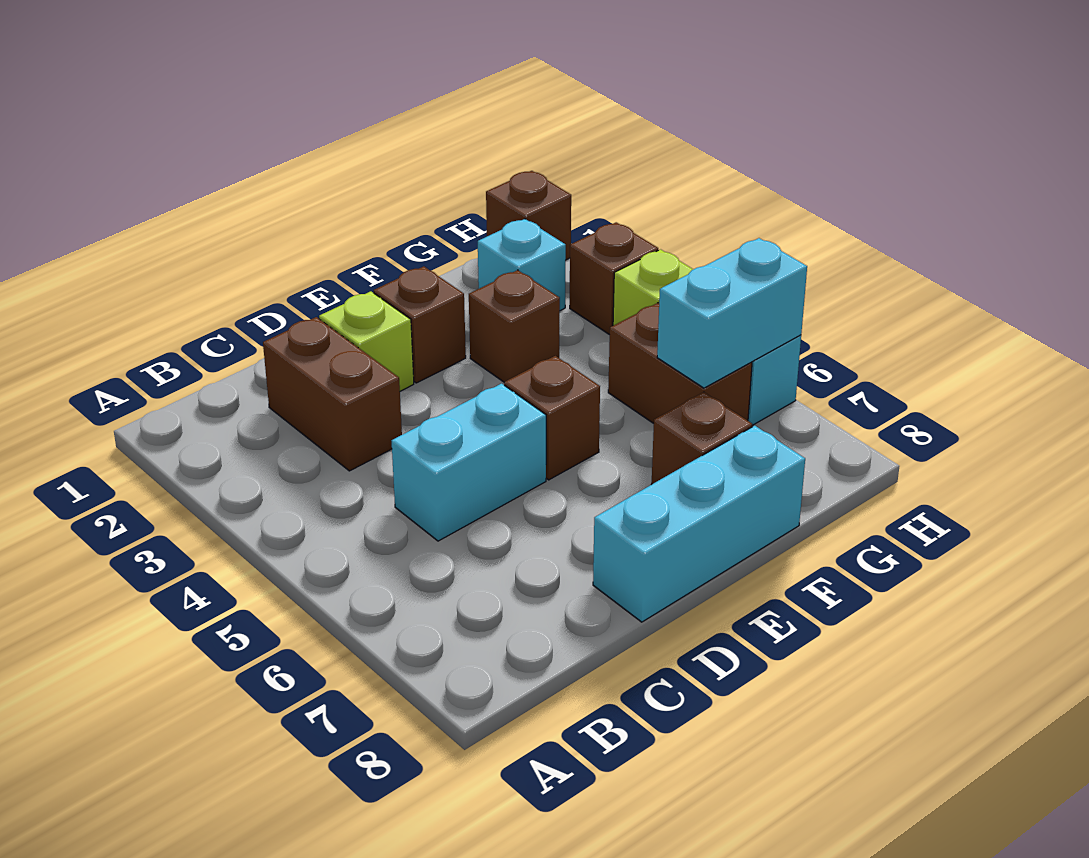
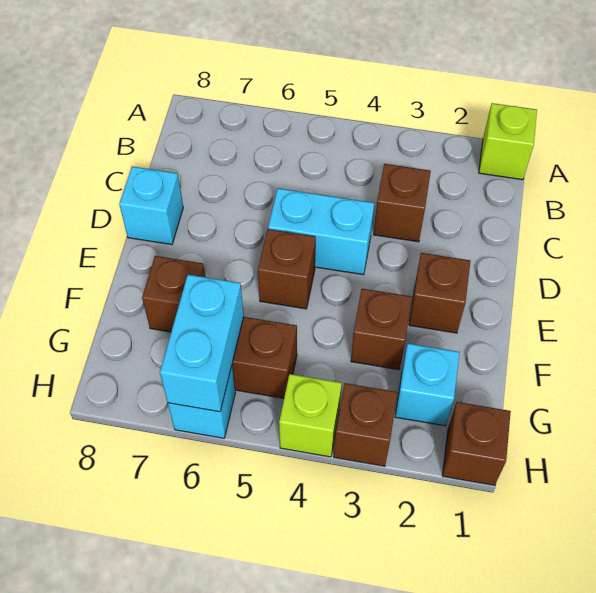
brown 1x2 brick [263,317,402,471] -> brown 1x1 brick [373,164,431,242]
cyan 1x2 brick [392,384,546,541] -> cyan 1x2 brick turned to [268,188,374,275]
lime 1x1 brick [319,291,414,391] -> lime 1x1 brick moved to [479,103,537,180]
cyan 1x3 brick [593,426,805,622] -> cyan 1x1 brick [119,166,183,245]

